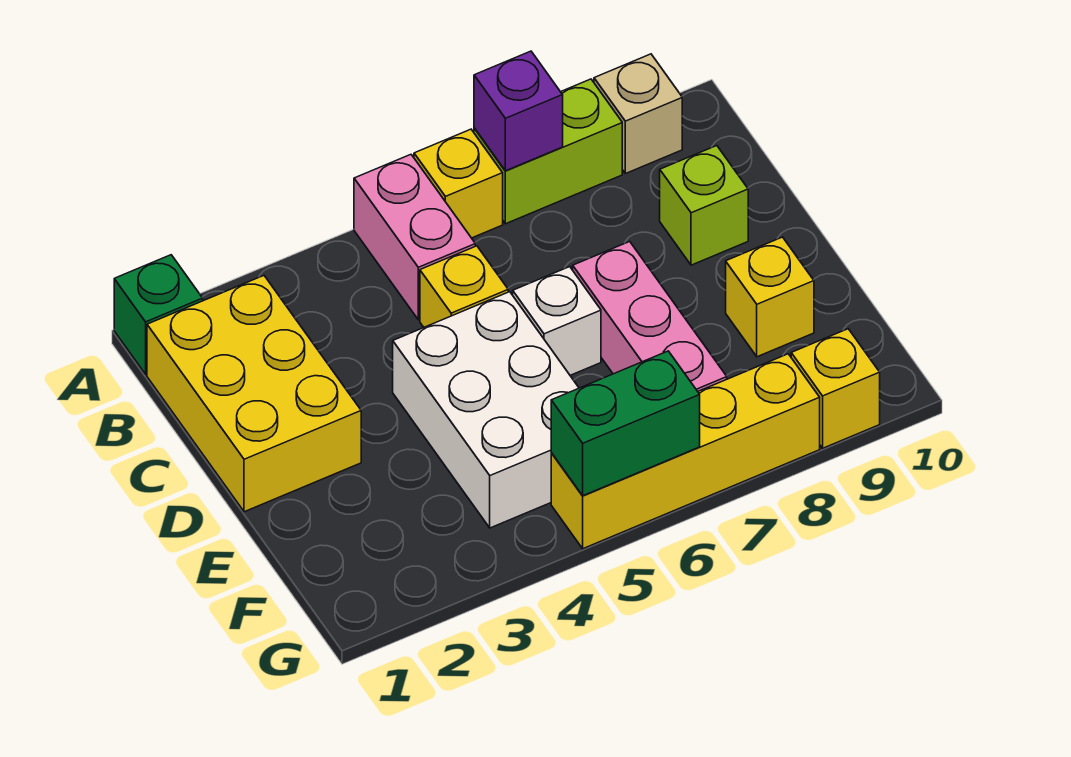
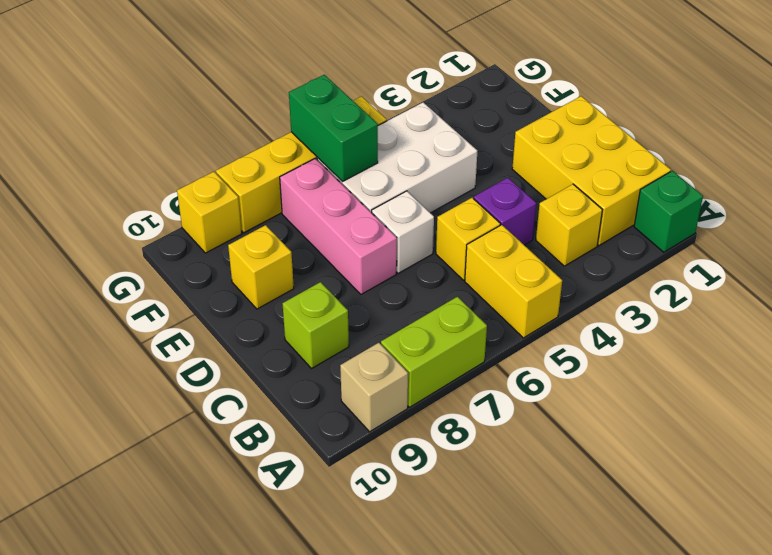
pink 1x2 brick [354,155,475,320] -> yellow 1x2 brick [465,225,562,338]
yellow 1x1 brick [414,129,503,238] -> yellow 1x1 brick moved to [536,184,602,266]
purple 1x1 brick [474,51,563,171] -> purple 1x1 brick moved to [474,178,536,245]
white 2x3 brick [393,292,579,528] -> white 2x3 brick turned to [317,102,477,213]
green 1x2 brick [551,351,700,496] -> green 1x2 brick turned to [289,75,378,182]

